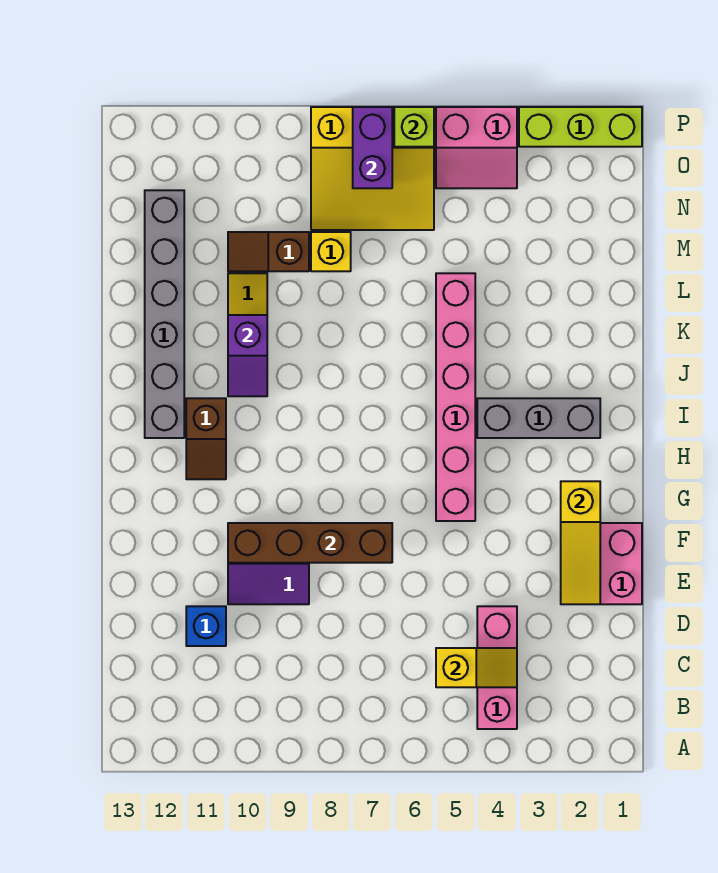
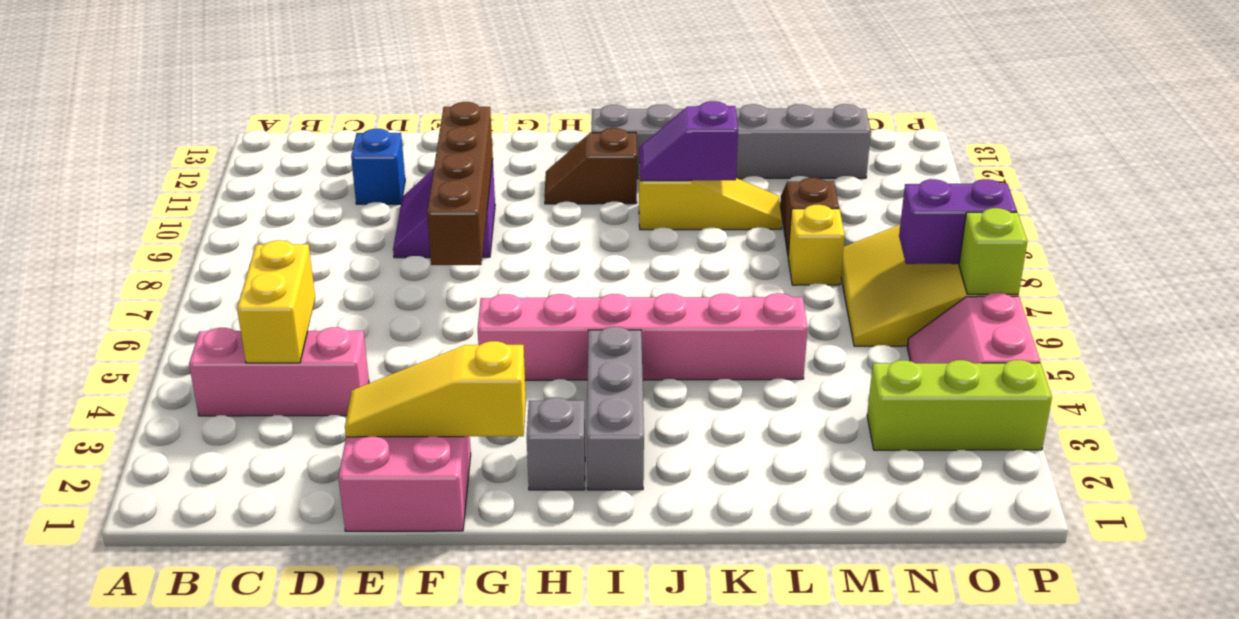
yellow 1x2 slope [436,648,517,687] -> yellow 1x2 brick [237,240,315,363]
none -> grey 1x1 brick [527,398,585,490]
lime 1x3 brick [519,107,642,147] -> lime 1x3 brick turned to [867,360,1052,450]

